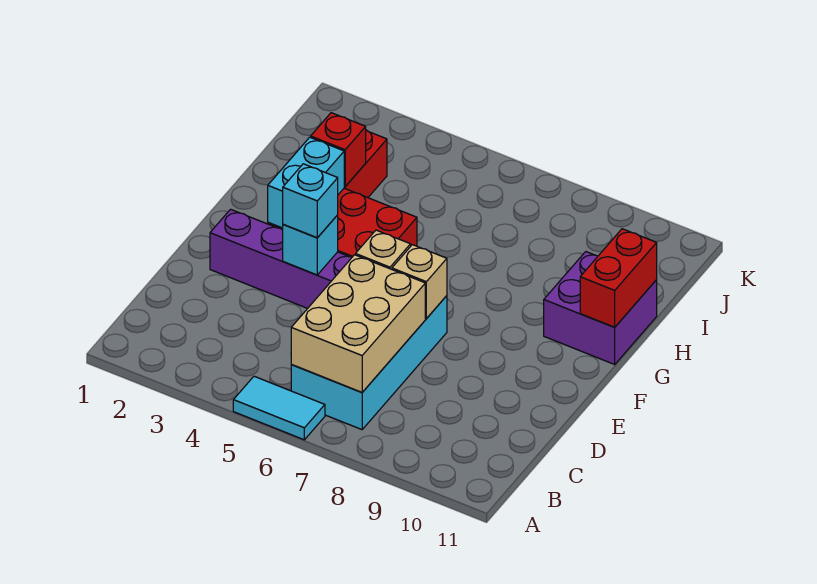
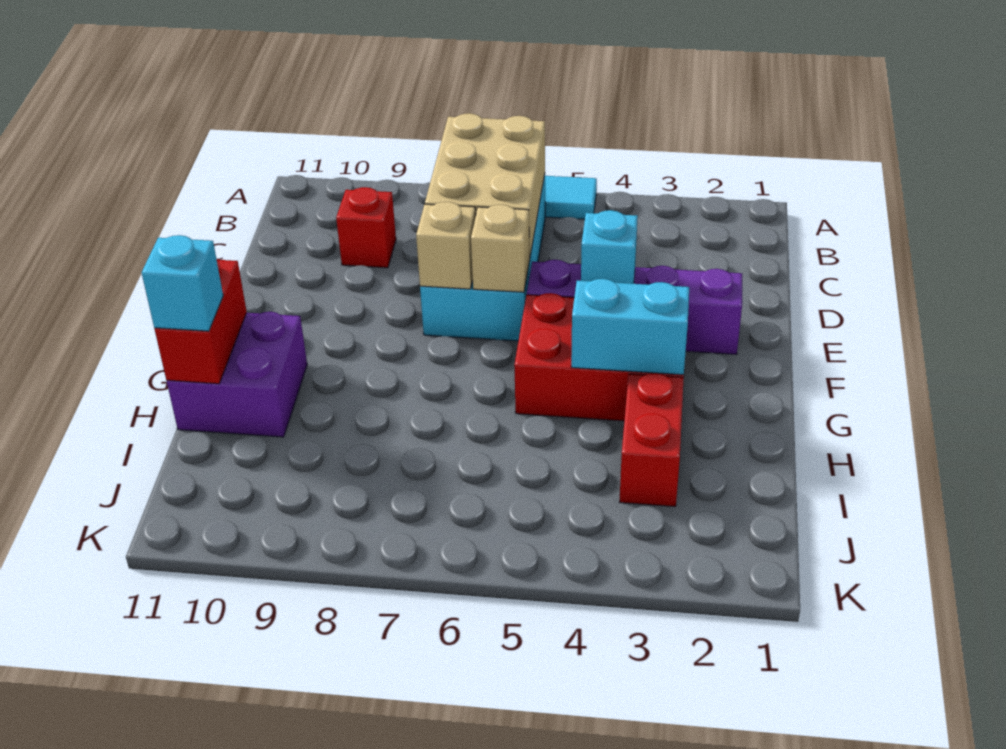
cyan 1x1 brick [283,164,338,238] -> cyan 1x1 brick moved to [142,235,223,331]
cyan 1x2 brick [268,137,344,228] -> cyan 1x2 brick turned to [571,279,689,375]
red 1x1 brick [311,113,366,187] -> red 1x1 brick moved to [336,187,396,268]

